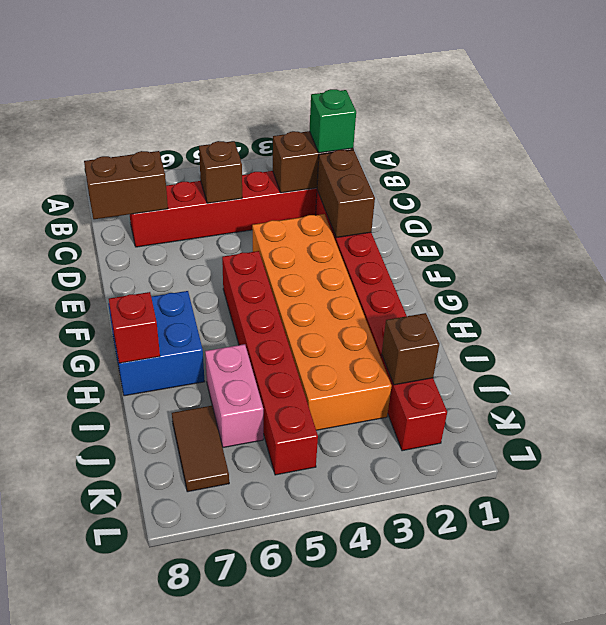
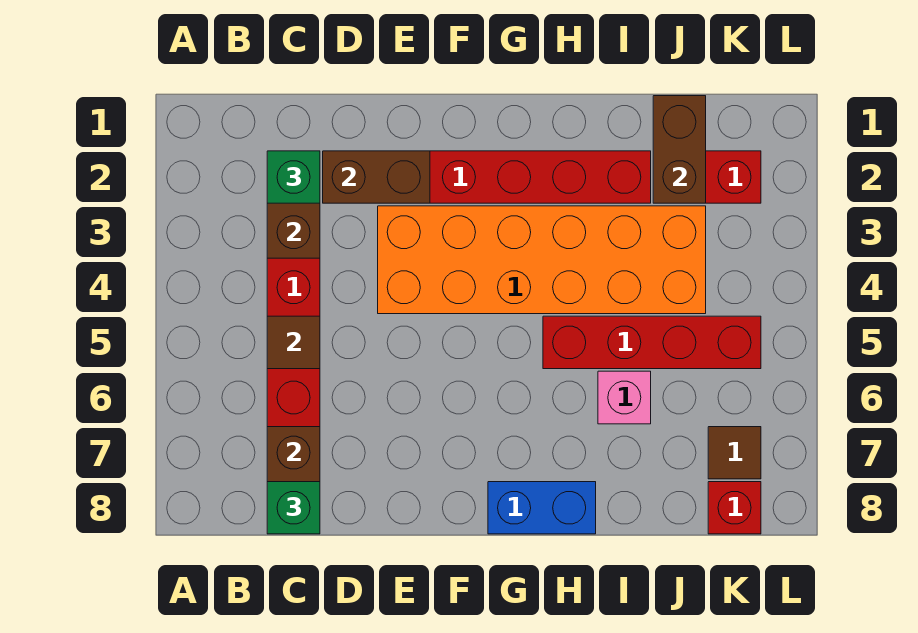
brown 1x1 brick [199,141,242,203] -> brown 1x1 tile [267,316,320,369]
none -> green 1x1 brick [267,482,320,534]
red 1x6 brick [222,251,318,475] -> red 1x4 brick [543,316,761,369]
blue 2x2 brick [108,291,205,396] -> blue 1x2 brick [488,482,596,534]
red 1x1 brick [109,292,160,363] -> red 1x1 brick moved to [708,482,761,534]
pink 1x2 brick [205,344,263,447] -> pink 1x1 brick [598,371,651,424]
brown 1x1 brick [382,313,439,385] -> brown 1x2 brick [653,96,706,203]
brown 1x2 tile [172,406,229,492] -> brown 1x1 tile [708,427,761,479]

